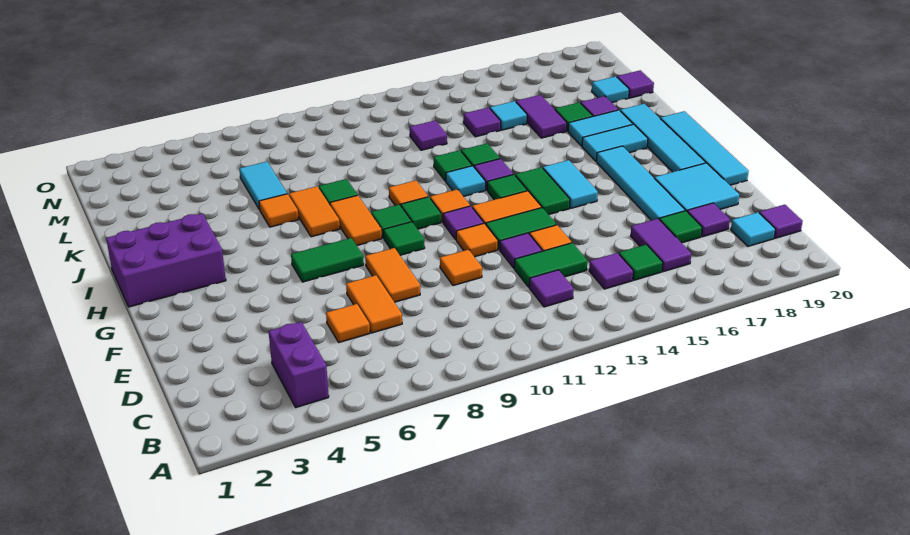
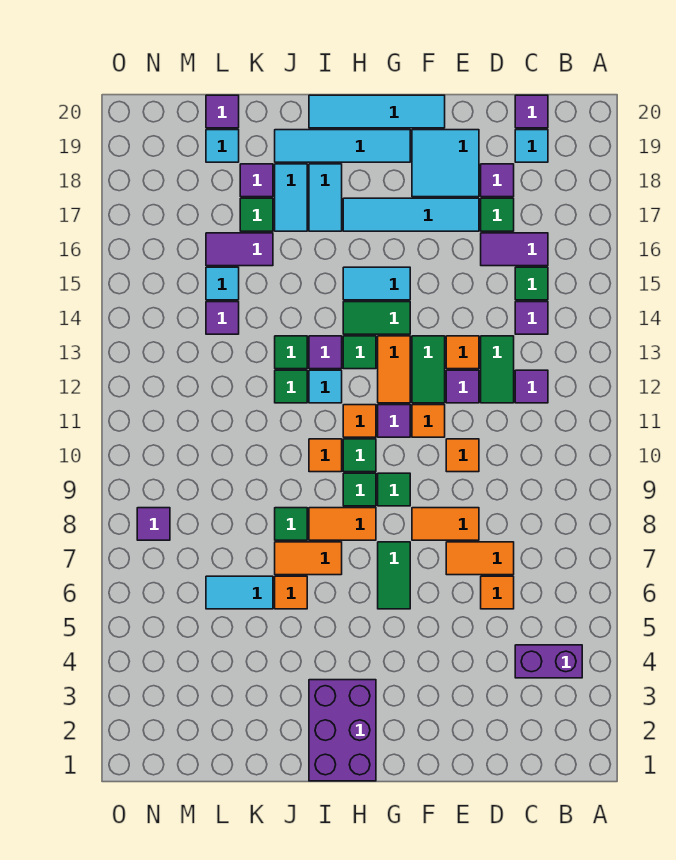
purple 1x1 tile [410,120,447,150] -> purple 1x1 tile moved to [137,508,170,540]

